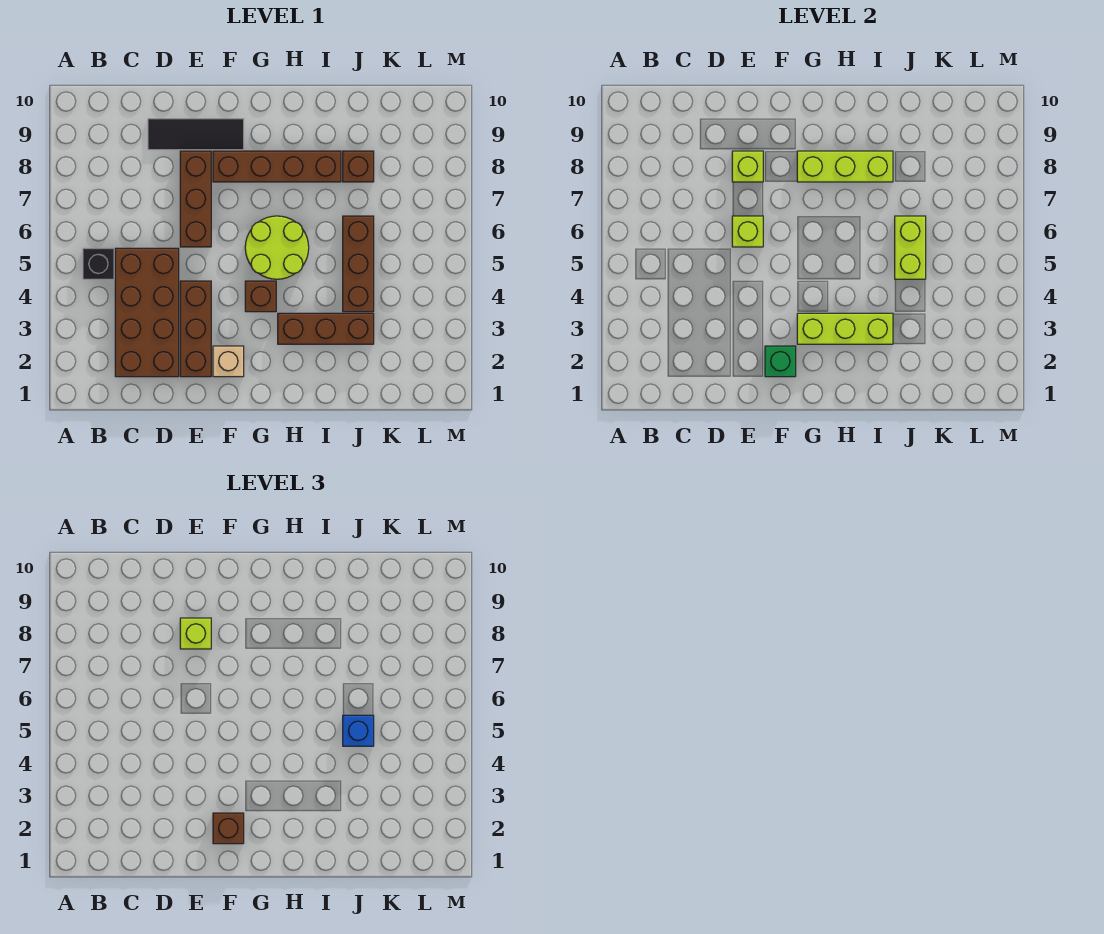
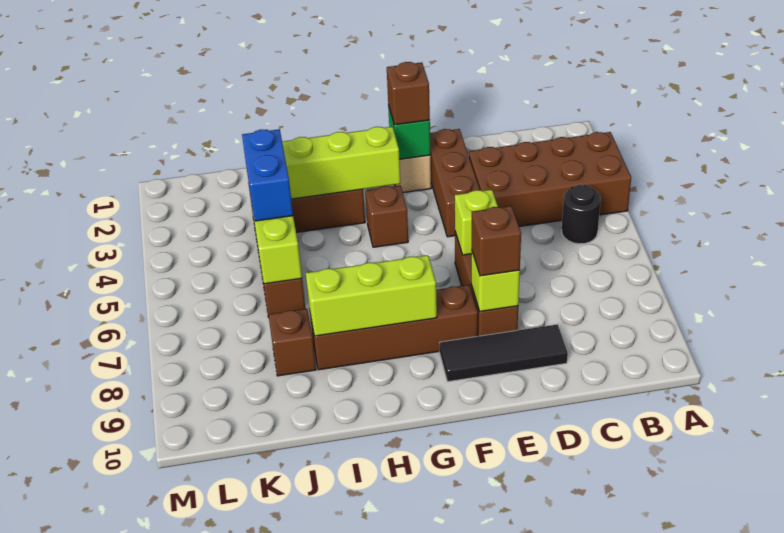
black 1x1 brick [83,248,114,279] -> black 1x1 round brick [562,185,601,244]
brown 2x4 brick [115,248,179,377] -> brown 2x4 brick turned to [469,132,631,227]
lime 1x1 brick [180,618,211,649] -> brown 1x1 brick [472,206,521,276]
lime 2x2 round brick [245,216,309,279] -> none
blue 1x1 brick [343,715,374,746] -> blue 1x2 brick [242,129,293,221]

